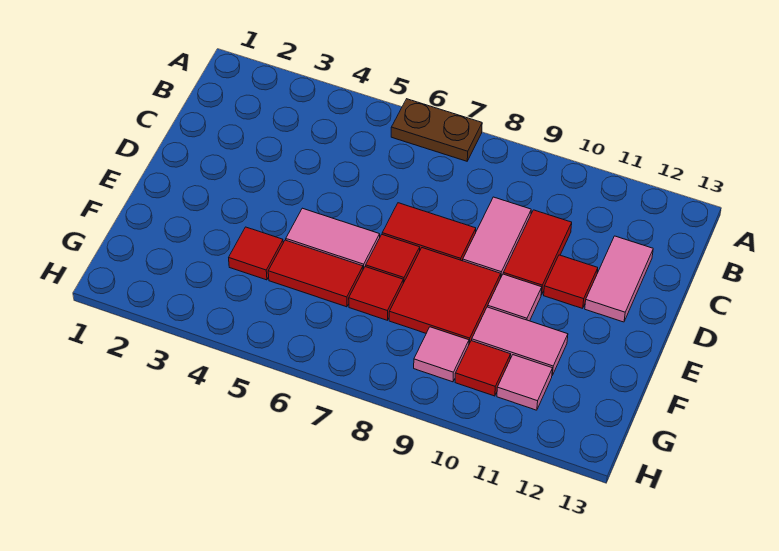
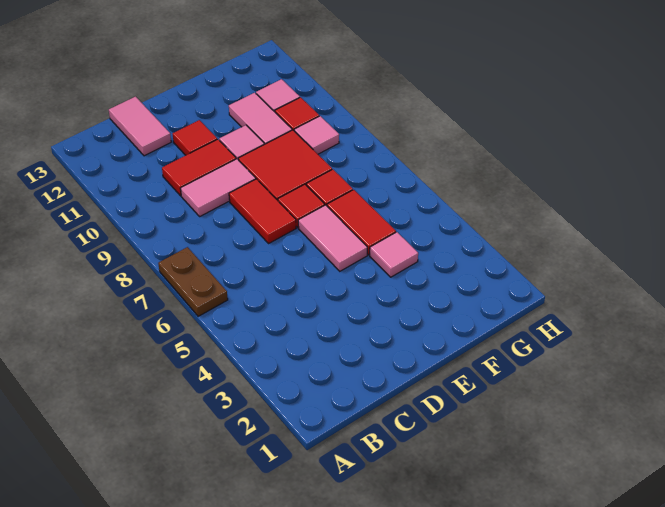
pink 1x2 tile [585,236,653,322] -> pink 1x2 tile turned to [109,97,171,156]
red 1x1 tile [229,227,283,280] -> pink 1x1 tile [370,232,418,277]

